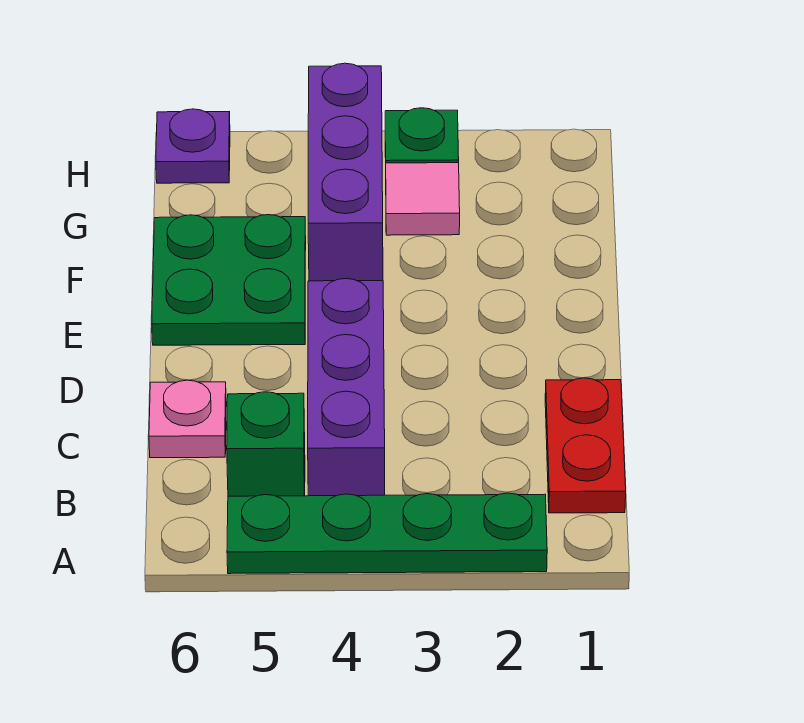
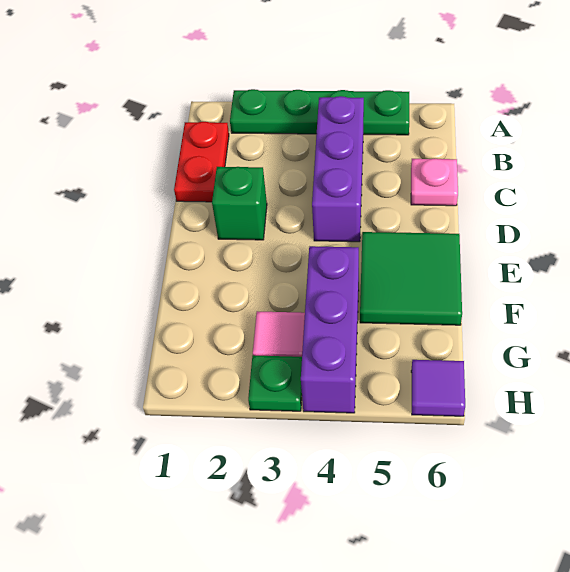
green 1x1 brick [227,392,305,496] -> green 1x1 brick moved to [212,167,267,240]
green 2x2 plate [152,215,306,345] -> green 2x2 tile [360,232,462,325]
purple 1x1 plate [156,109,230,183] -> purple 1x1 tile [411,360,465,416]

